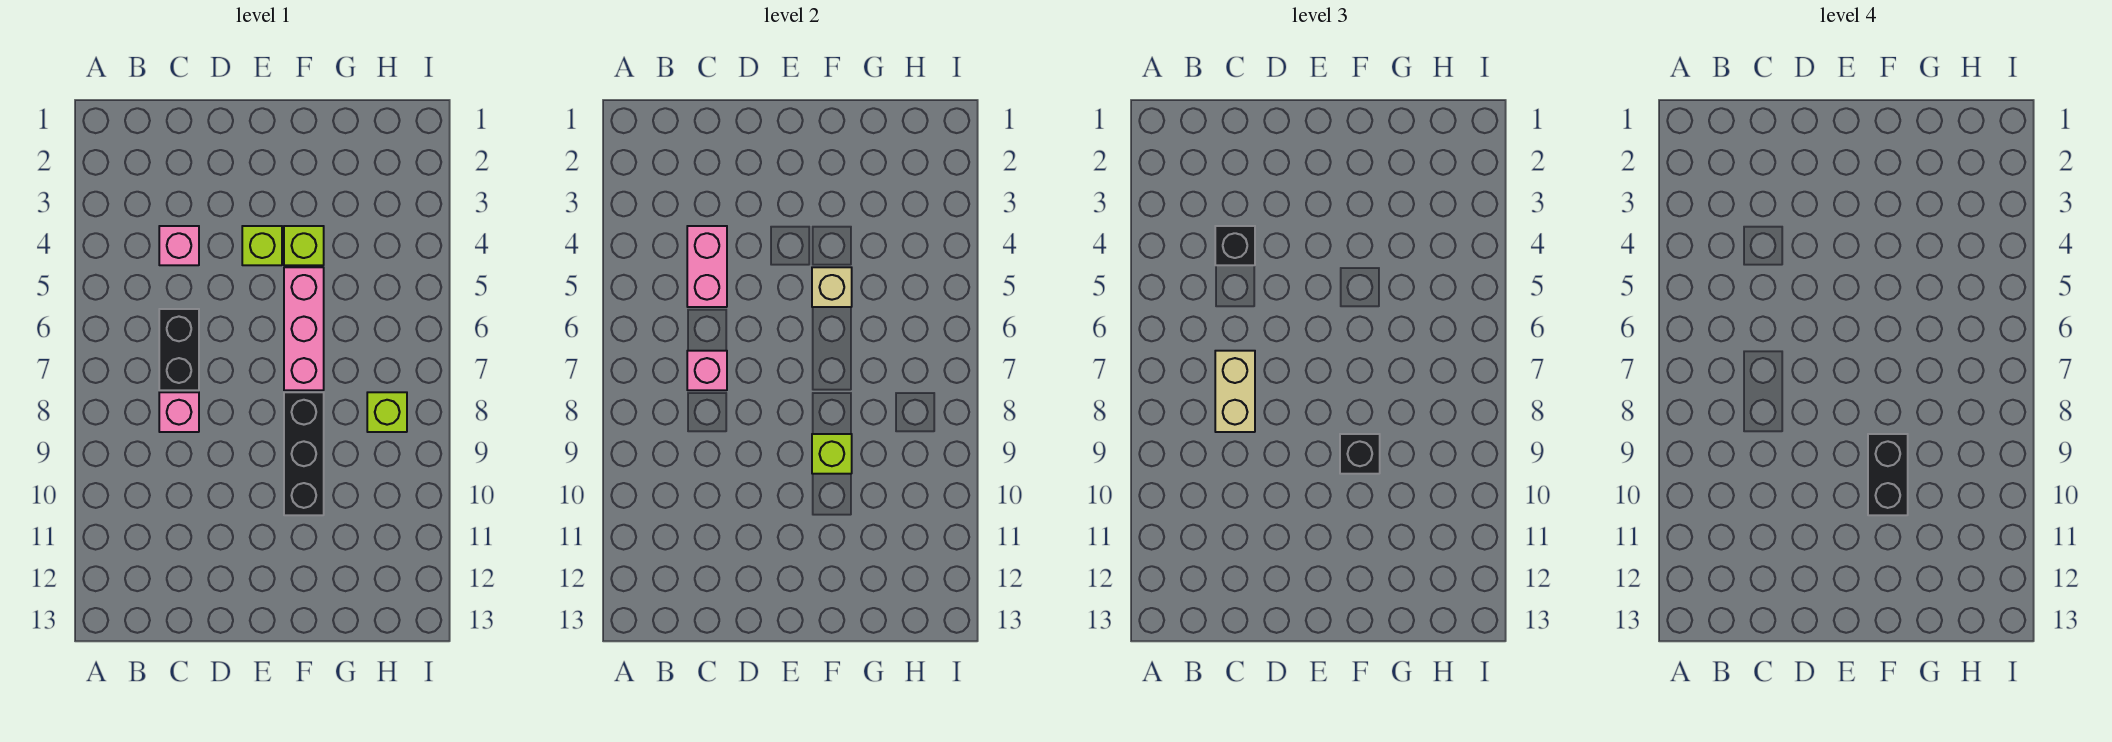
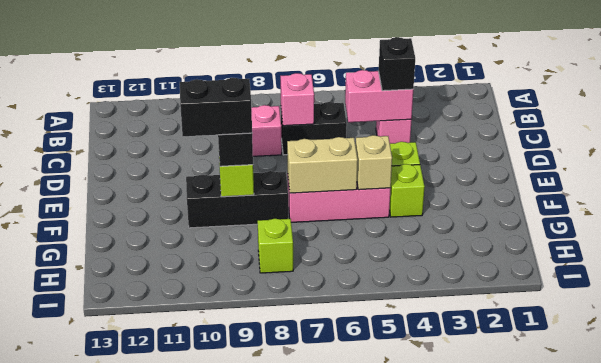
tan 1x2 brick [1215,351,1255,432] -> tan 1x2 brick moved to [287,137,358,193]

